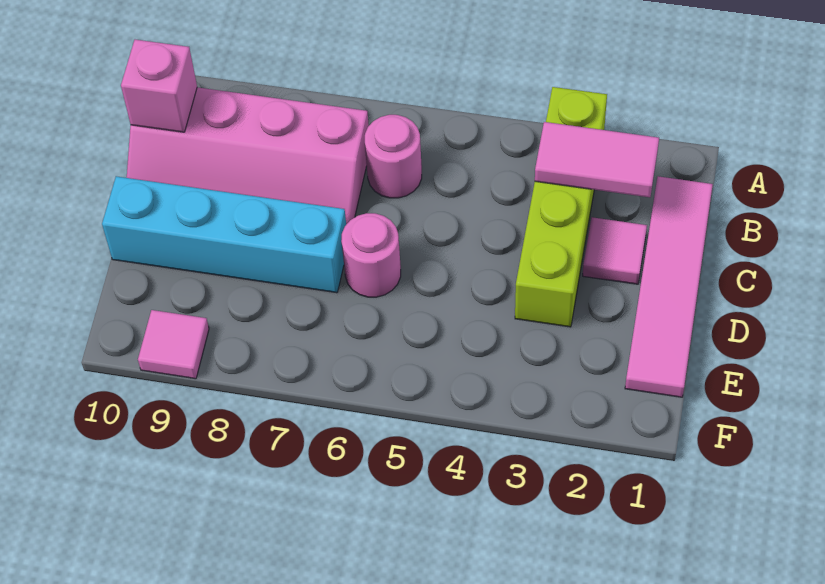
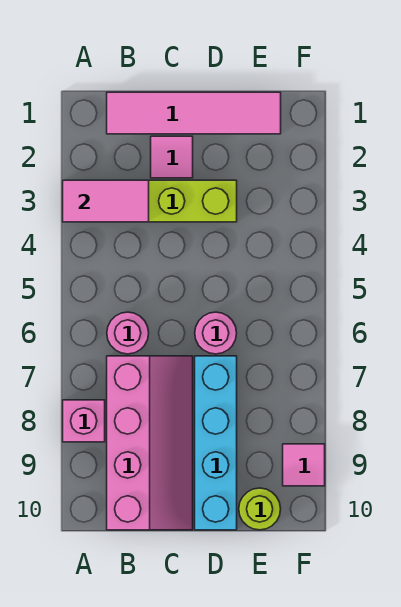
pink 1x2 tile [535,122,659,197] -> pink 1x2 tile turned to [63,180,149,222]
pink 1x1 brick [121,40,197,132] -> pink 1x1 brick moved to [63,400,105,442]
none -> lime 1x1 round brick [239,488,281,530]

